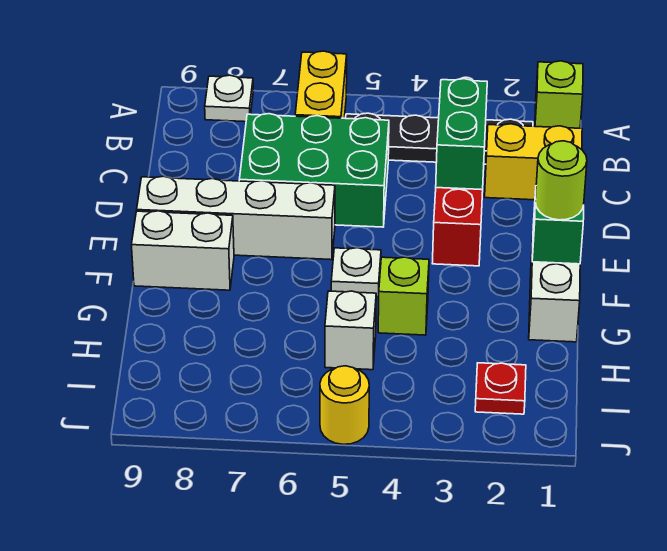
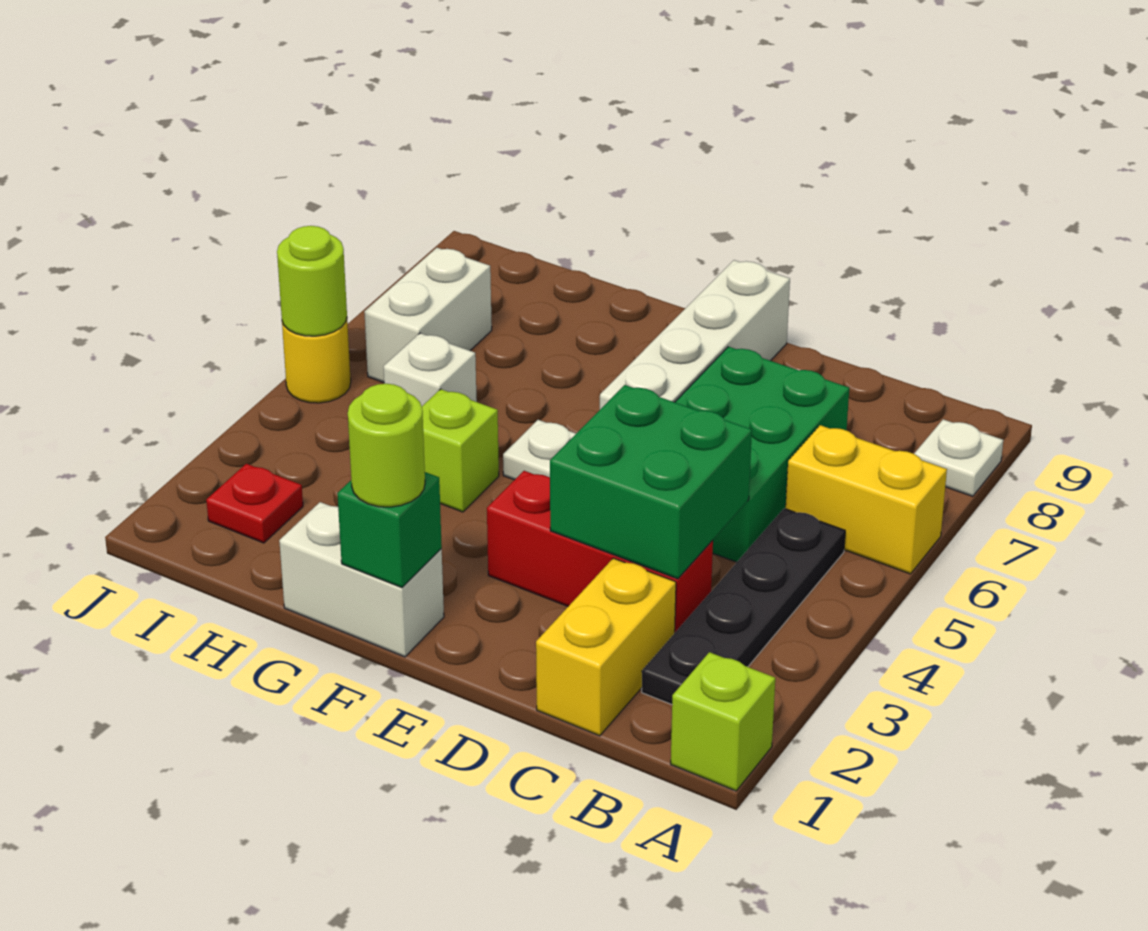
green 1x2 brick [436,79,487,190] -> green 2x2 brick [550,385,752,579]
white 1x2 brick [132,211,234,290] -> white 1x2 brick moved to [364,248,492,383]
none -> lime 1x1 round brick [277,226,347,336]

